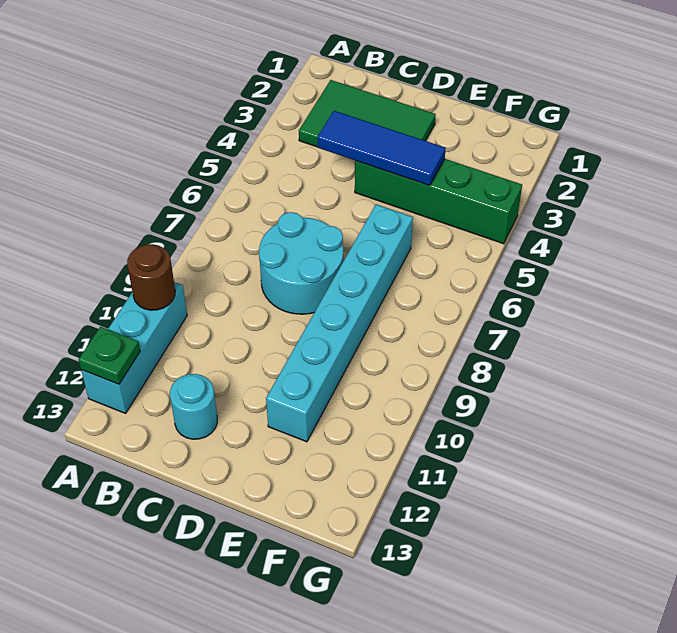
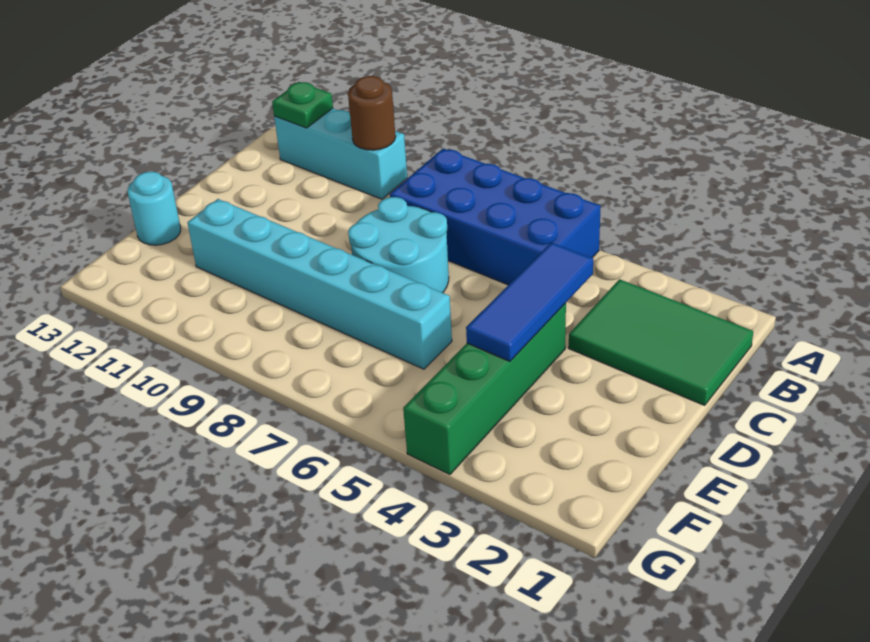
none -> blue 2x4 brick [390,148,601,285]
green 2x3 tile [299,80,436,147] -> green 2x3 tile turned to [569,279,753,405]
cyan 1x1 round brick [170,374,217,439] -> cyan 1x1 round brick moved to [128,172,181,245]

